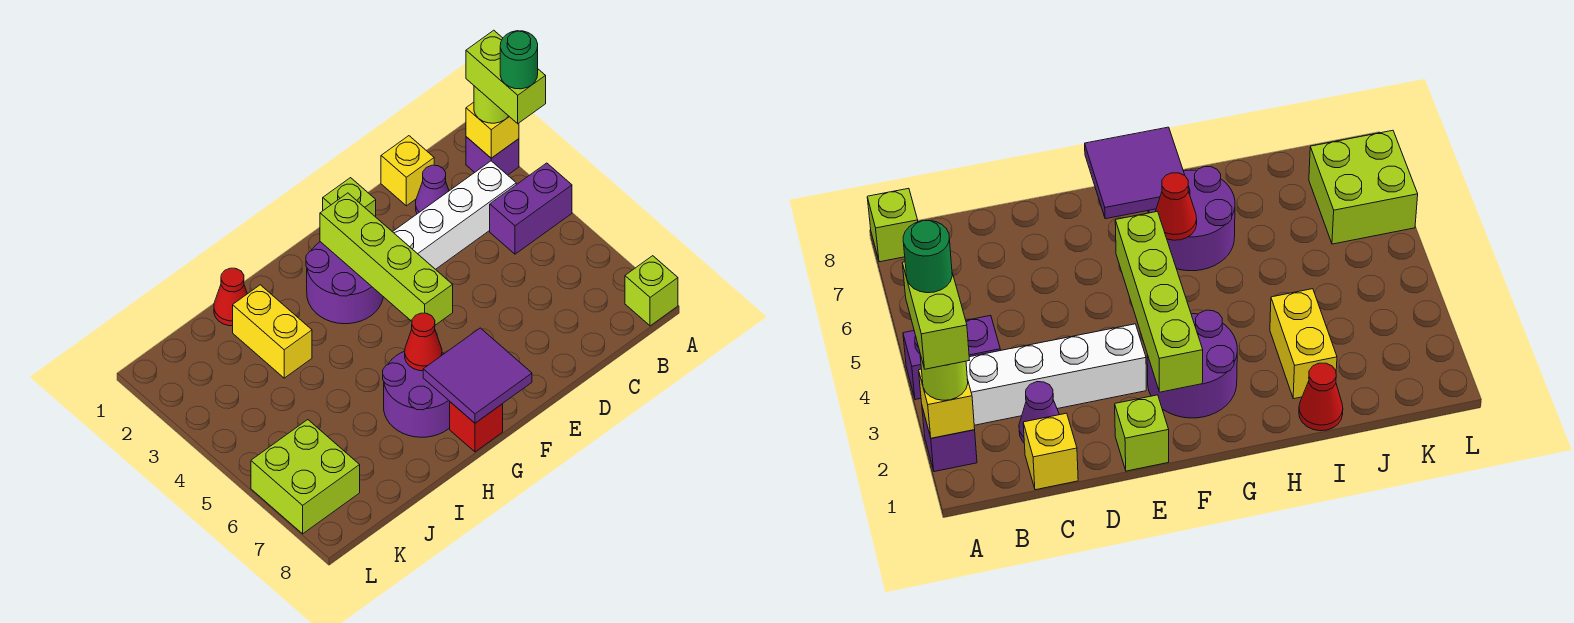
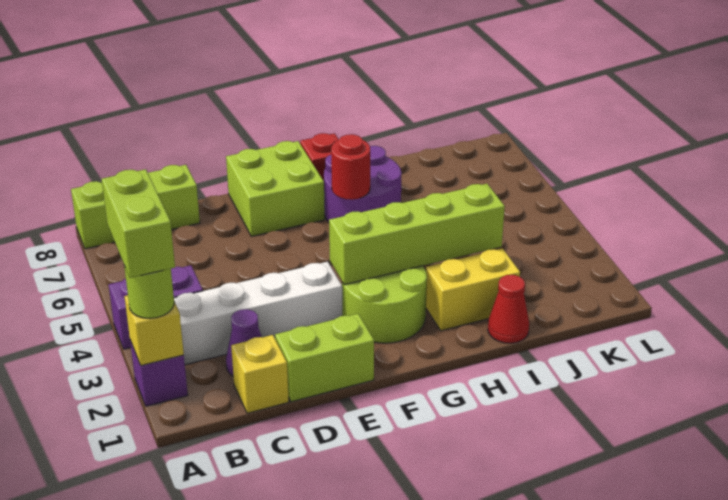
green 1x1 round brick [500,31,538,89] -> none
lime 1x1 brick [625,256,678,326] -> lime 1x3 brick [71,165,200,249]
lime 1x1 brick [323,178,376,217] -> lime 1x2 brick [275,314,374,402]
purple 2x2 round brick [306,242,383,324] -> lime 2x2 round brick [342,266,427,343]
lime 1x4 brick [320,193,453,325] -> lime 1x4 brick turned to [329,184,505,285]
purple 2x2 tile [423,328,532,423] -> none
red 1x1 cone [405,313,442,371] -> red 1x1 round brick [331,134,370,200]
yellow 1x2 brick [233,285,312,378] -> yellow 1x2 brick turned to [426,248,520,331]
lime 2x2 brick [251,420,360,534] -> lime 2x2 brick moved to [226,141,325,236]

